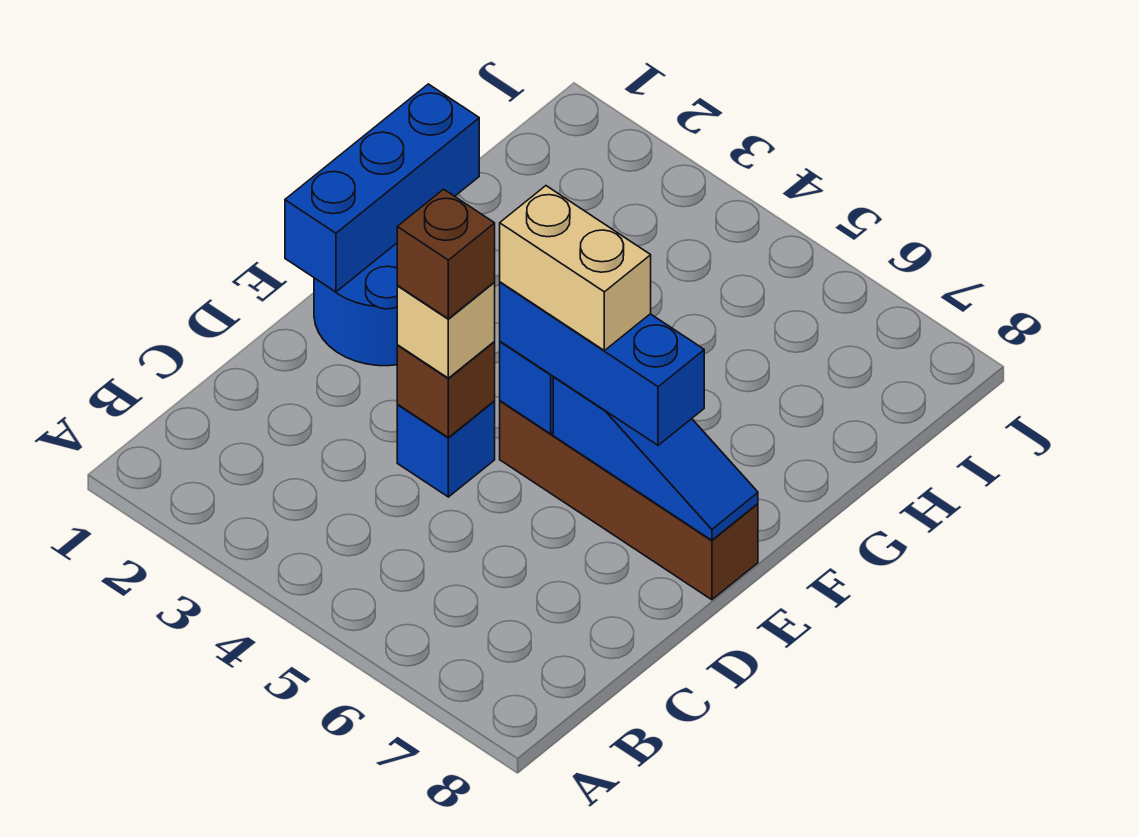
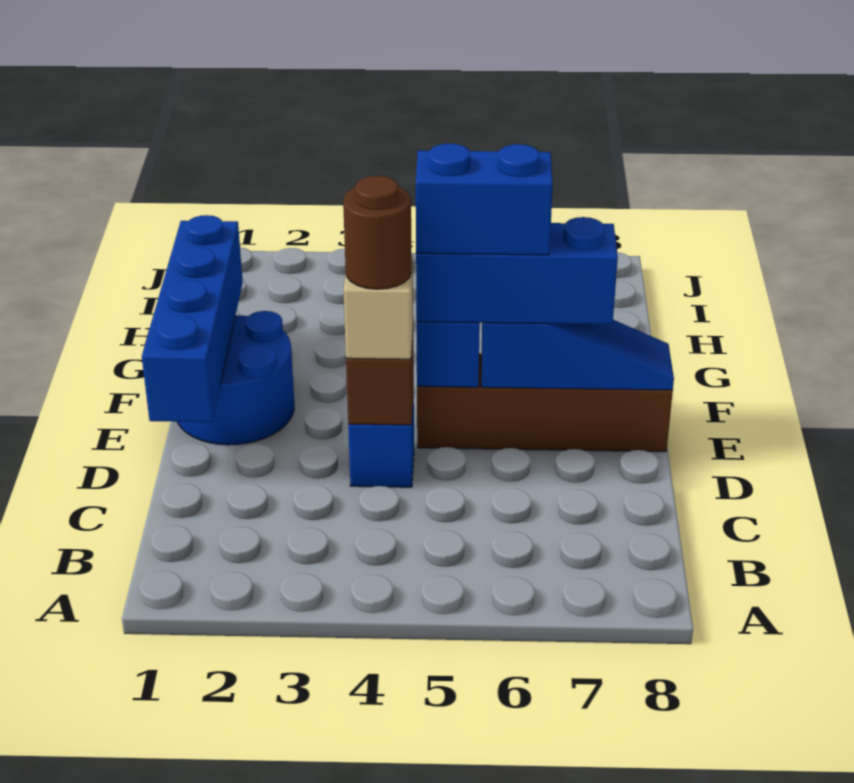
brown 1x1 brick [397,189,495,319] -> brown 1x1 round brick [343,176,412,289]
blue 1x3 brick [285,84,479,292] -> blue 1x4 brick [142,215,243,422]
tan 1x2 brick [500,186,651,350] -> blue 1x2 brick [416,143,553,255]

